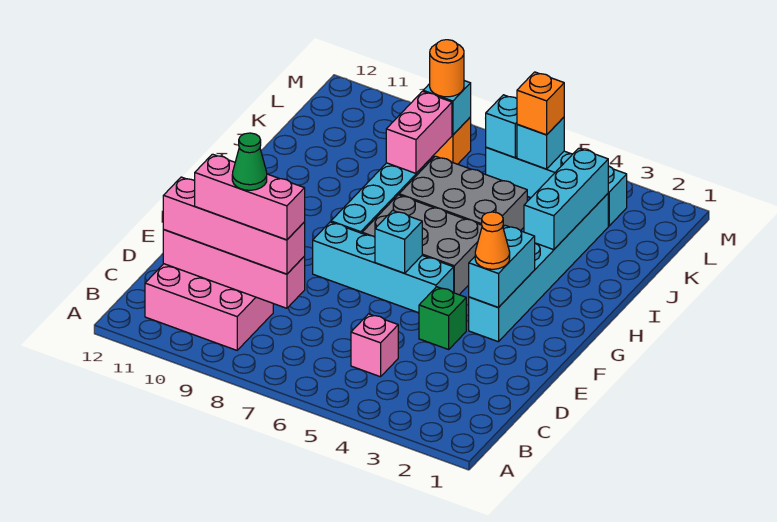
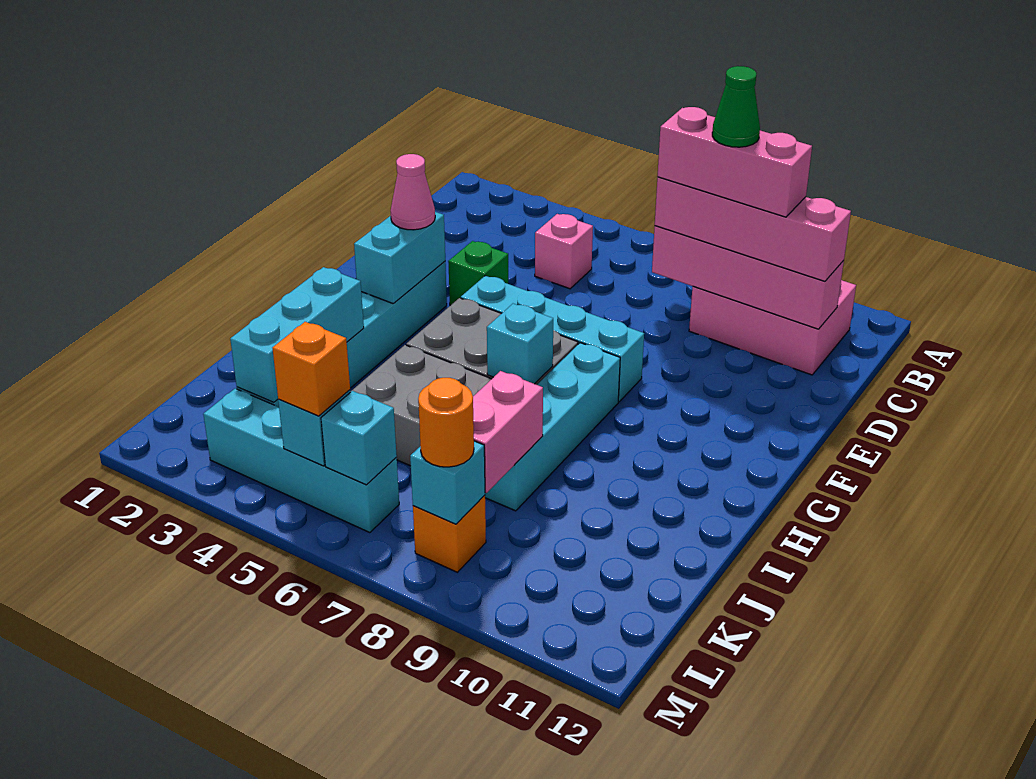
orange 1x1 cone [475,212,510,269] -> pink 1x1 cone [391,154,435,230]
cyan 1x1 brick [375,210,422,273] -> cyan 1x1 brick moved to [487,304,553,384]

